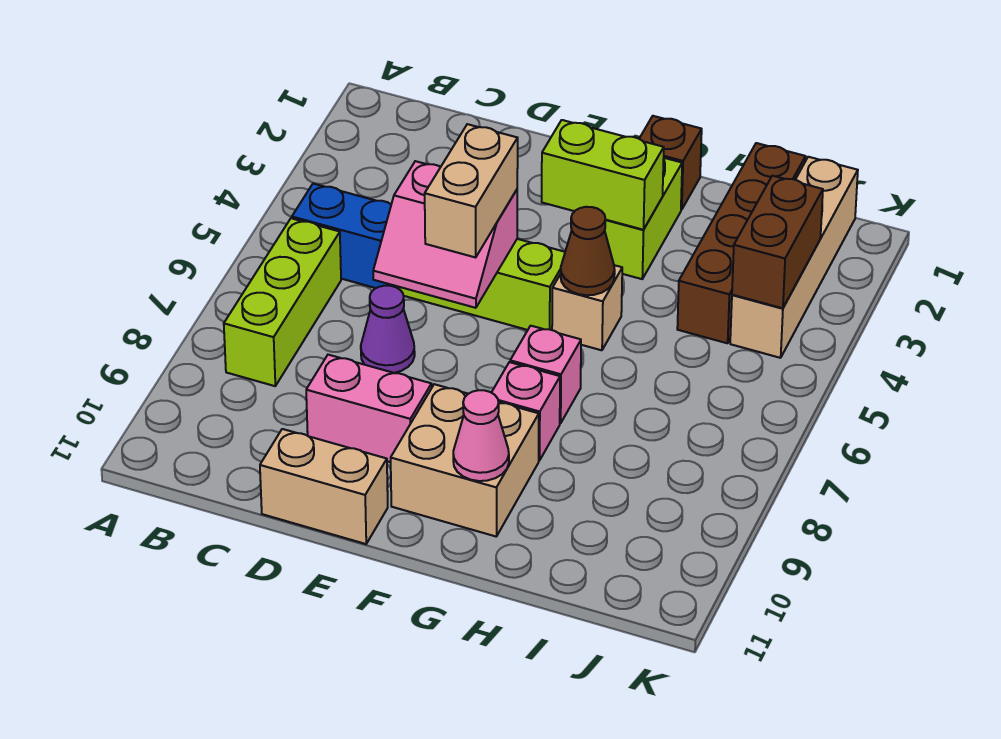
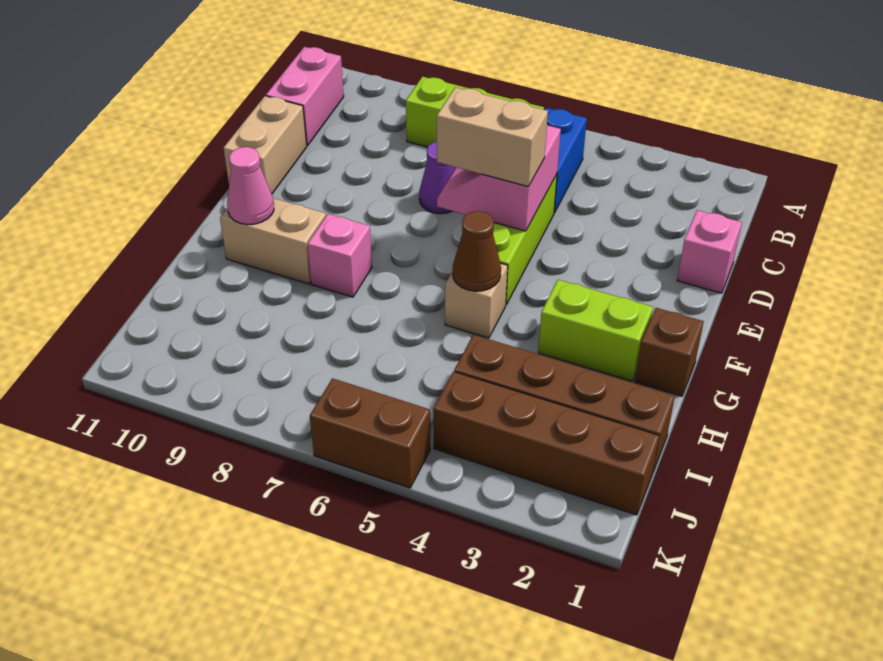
pink 1x2 brick [306,355,432,462] -> pink 1x2 brick moved to [266,47,344,146]
lime 1x2 brick [542,120,664,230] -> none
tan 2x2 brick [391,384,539,537] -> tan 1x2 brick [220,198,326,284]
pink 1x1 brick [510,326,581,423] -> pink 1x1 brick moved to [677,210,742,293]
tan 1x4 brick [730,157,858,358] -> brown 1x4 brick [434,372,659,515]
brown 1x2 brick [732,176,823,308] -> brown 1x2 brick moved to [310,378,430,488]

